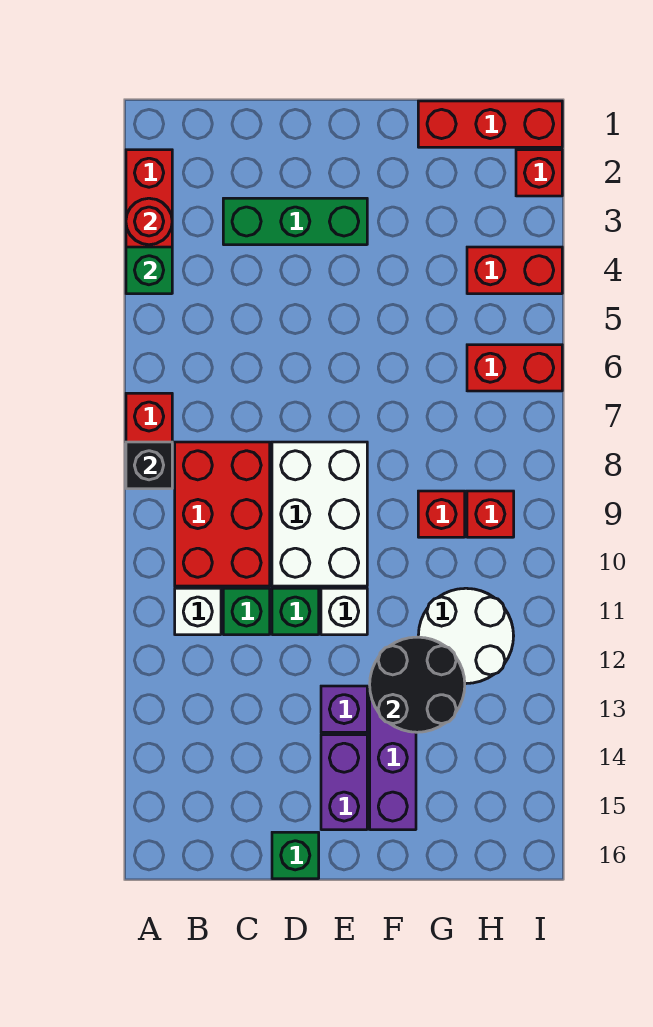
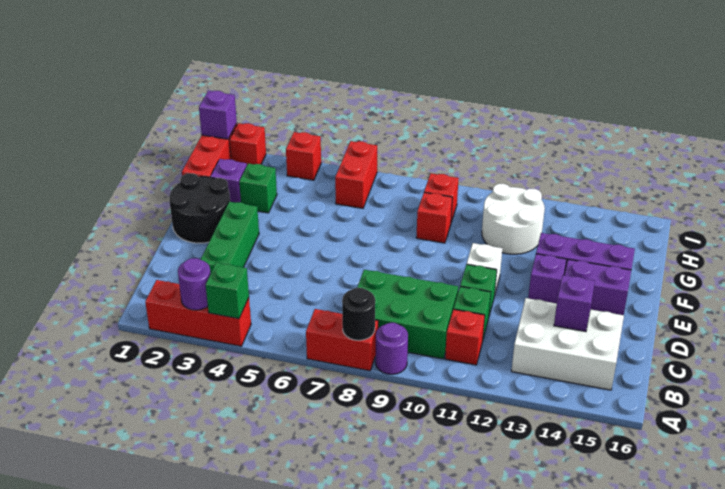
red 1x1 round brick [126,198,172,245] -> purple 1x1 round brick [178,258,211,310]
black 1x1 brick [126,442,172,489] -> black 1x1 round brick [342,288,375,340]
none -> purple 1x1 round brick [375,323,408,374]
red 2x3 brick [175,442,270,586] -> green 2x3 brick [357,270,458,359]
white 1x1 brick [175,588,221,635] -> red 1x1 brick [445,309,485,365]
none -> purple 1x1 brick [554,275,595,332]
white 2x3 brick [272,442,367,586] -> white 2x3 brick moved to [511,298,624,390]
green 1x1 brick [272,832,319,879] -> green 1x1 brick moved to [239,163,277,213]
black 2x2 round brick [370,637,465,732] -> black 2x2 round brick moved to [169,173,230,243]
none -> purple 1x1 brick [210,159,247,203]
red 1x2 brick [467,247,562,294] -> red 1x1 brick [286,132,321,180]
none -> purple 1x1 brick [199,91,237,139]

